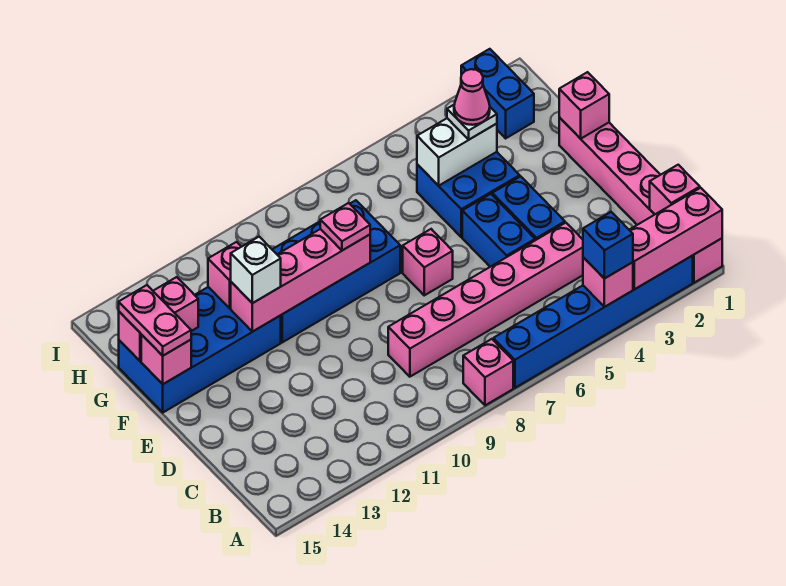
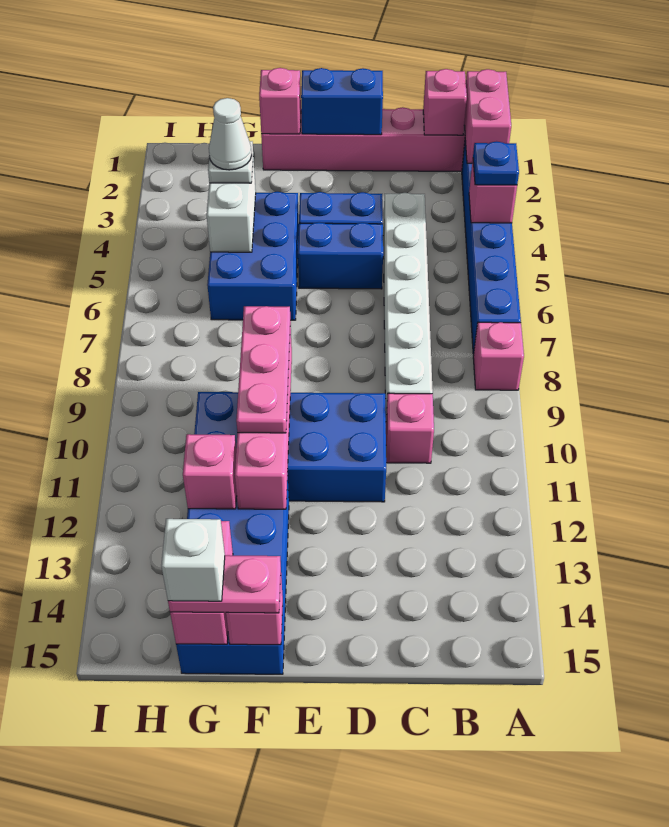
pink 1x3 brick [630,188,722,289] -> pink 1x2 brick [464,69,511,163]
blue 1x1 brick [583,212,633,279] -> blue 1x1 plate [473,141,519,185]
pink 1x6 brick [388,223,583,377] -> white 1x6 brick [383,193,433,414]
pink 1x1 brick [403,229,453,295] -> pink 1x1 brick moved to [386,393,434,463]
blue 2x2 brick [417,152,520,237] -> blue 2x3 brick [207,192,299,320]
blue 2x4 brick [272,200,400,342] -> blue 2x4 brick turned to [194,392,386,502]
pink 1x1 plate [320,203,370,251] -> pink 1x3 plate [236,306,290,433]
white 1x1 brick [231,237,281,303] -> white 1x1 brick moved to [161,519,225,601]
pink 1x1 cone [454,69,490,125] -> white 1x1 cone [209,98,252,170]
blue 1x2 brick [461,49,534,138] -> blue 1x2 brick moved to [301,68,383,135]

